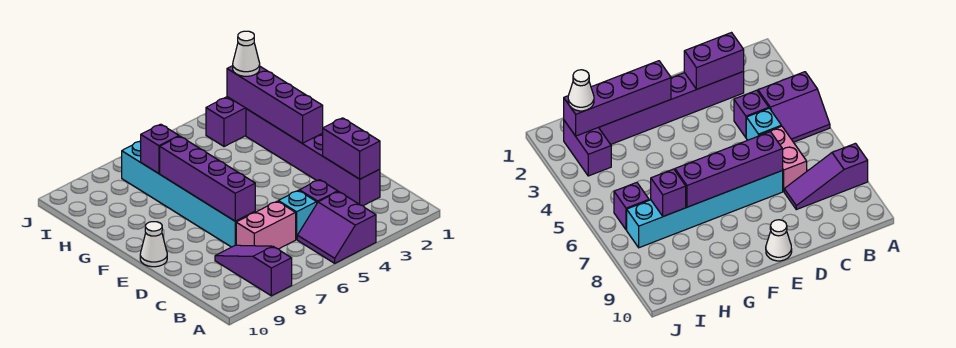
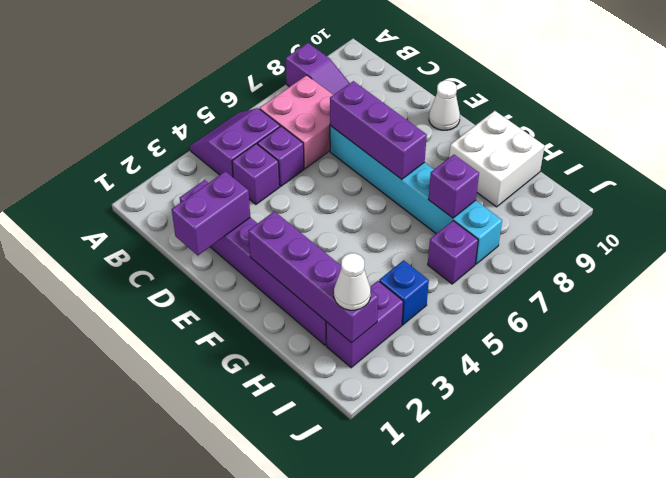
purple 2x2 slope [297,192,376,263] -> purple 2x2 slope turned to [190,108,280,177]
purple 1x2 brick [323,118,380,179] -> purple 1x2 brick turned to [172,171,250,255]
cyan 1x1 brick [278,190,317,240] -> purple 1x1 brick [258,126,304,186]
pink 1x2 brick [236,201,296,249] -> pink 2x2 brick [260,75,333,169]
purple 1x4 brick [160,136,255,221] -> purple 1x3 brick [330,81,427,179]
none -> white 2x2 brick [449,111,545,207]
none -> blue 1x1 brick [379,260,429,325]

